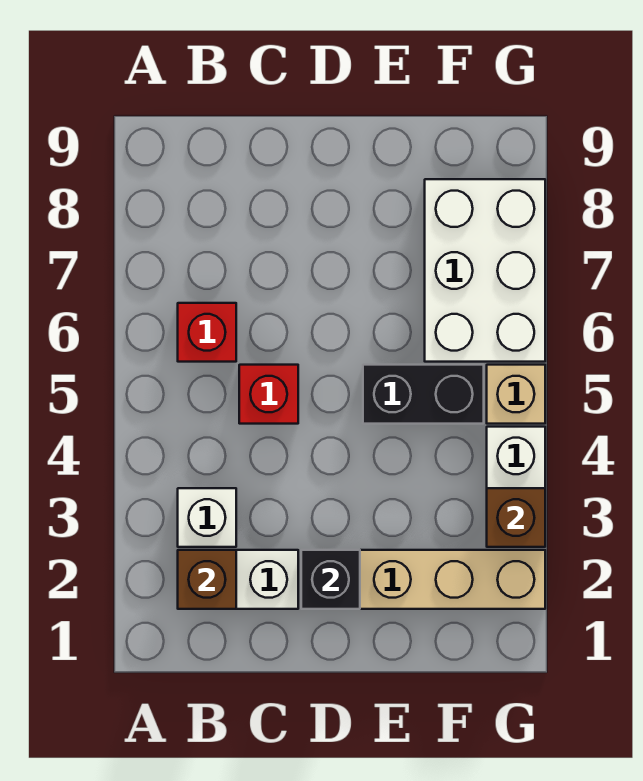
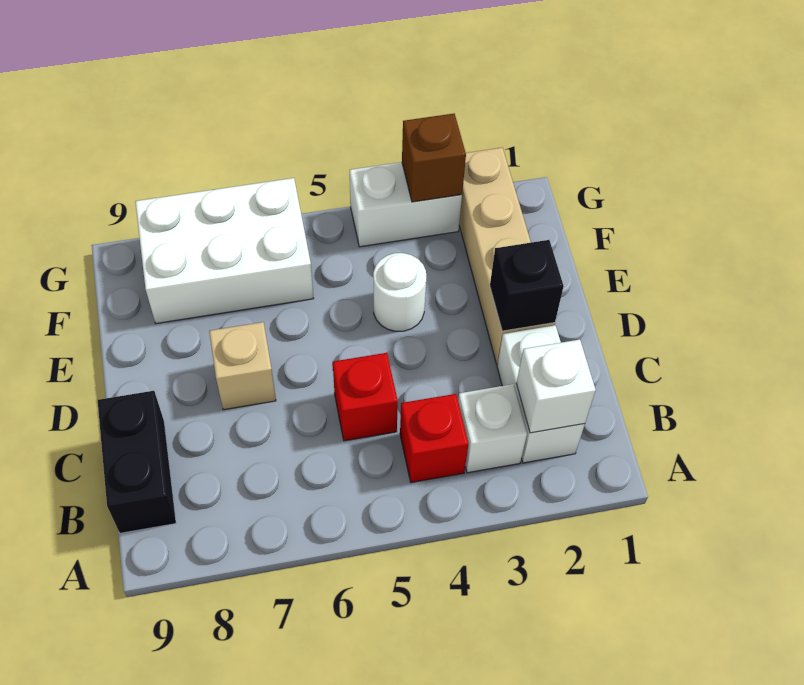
brown 1x1 brick [178,550,236,609] -> white 1x1 brick [516,340,596,433]
red 1x1 brick [178,303,236,362] -> red 1x1 brick moved to [400,394,469,482]
none -> white 1x1 round brick [373,253,426,331]
black 1x2 brick [363,365,484,424] -> black 1x2 brick moved to [98,391,176,533]
tan 1x1 brick [487,365,545,424] -> tan 1x1 brick moved to [209,322,276,410]

